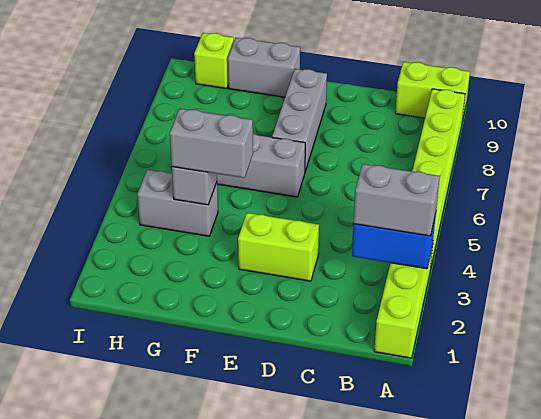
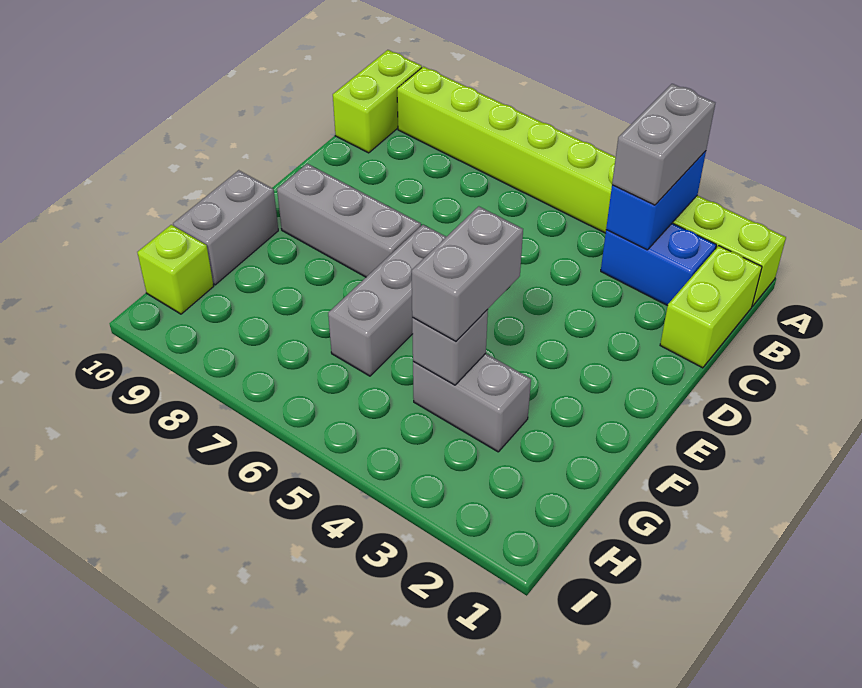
none -> blue 1x2 brick [601,223,716,306]
lime 1x2 brick [238,213,319,281] -> lime 1x2 brick moved to [660,246,762,368]
grey 1x2 brick [137,170,218,236] -> grey 1x2 brick turned to [413,353,531,452]

